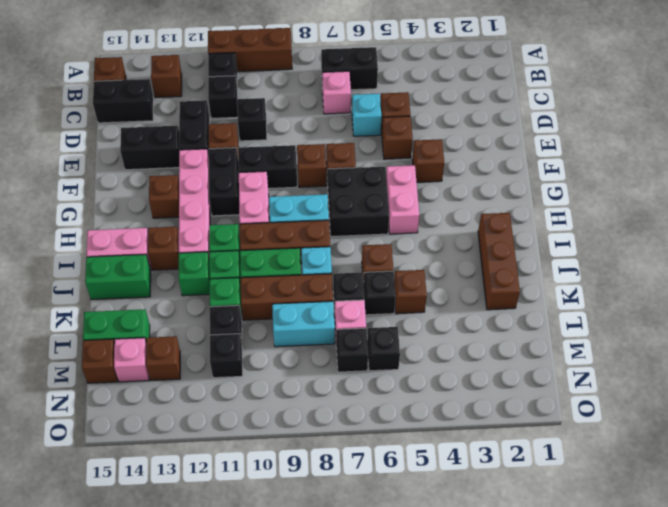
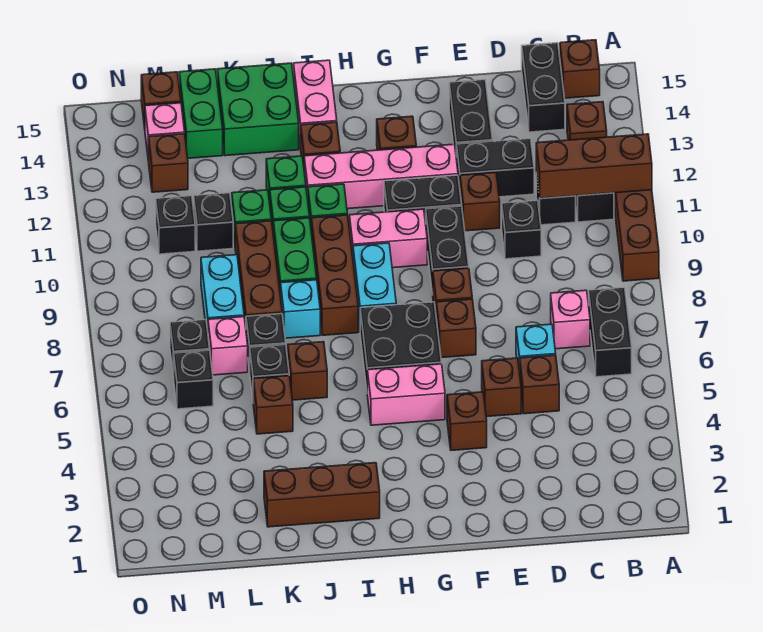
none -> brown 1x3 brick [536,134,652,198]
green 1x2 brick [85,255,151,300] -> green 2x2 brick [217,63,299,156]

